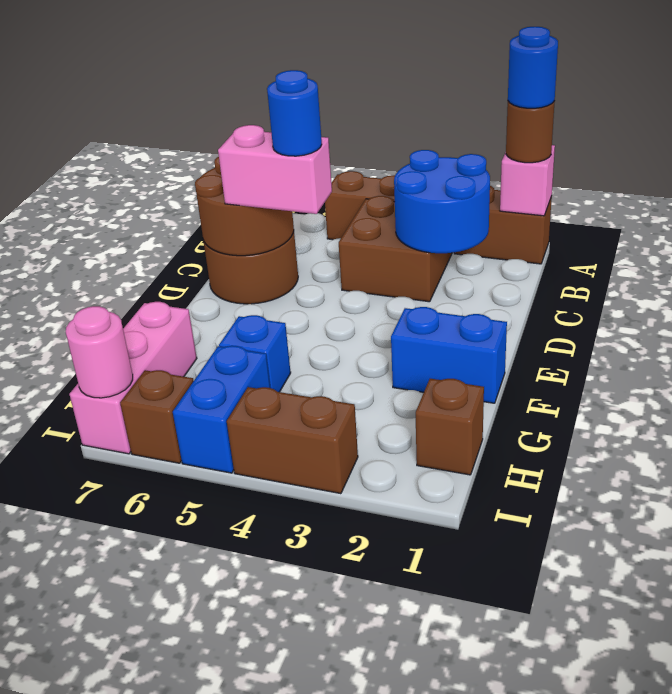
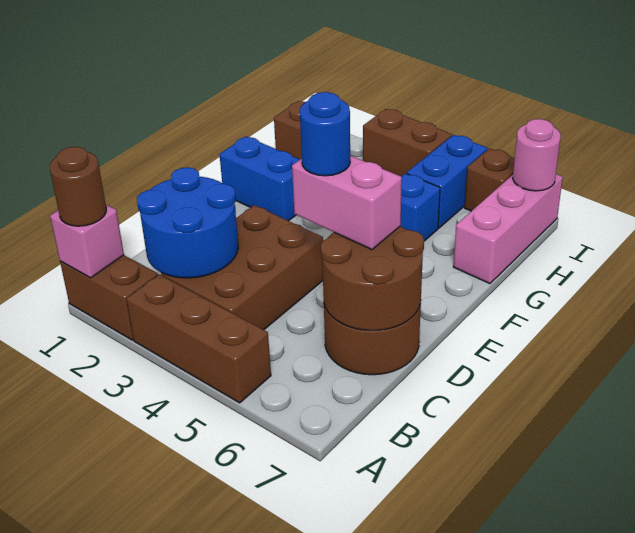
blue 1x1 round brick [508,27,558,108] -> none
brown 2x2 brick [339,196,452,302] -> brown 2x3 brick [161,205,323,330]

